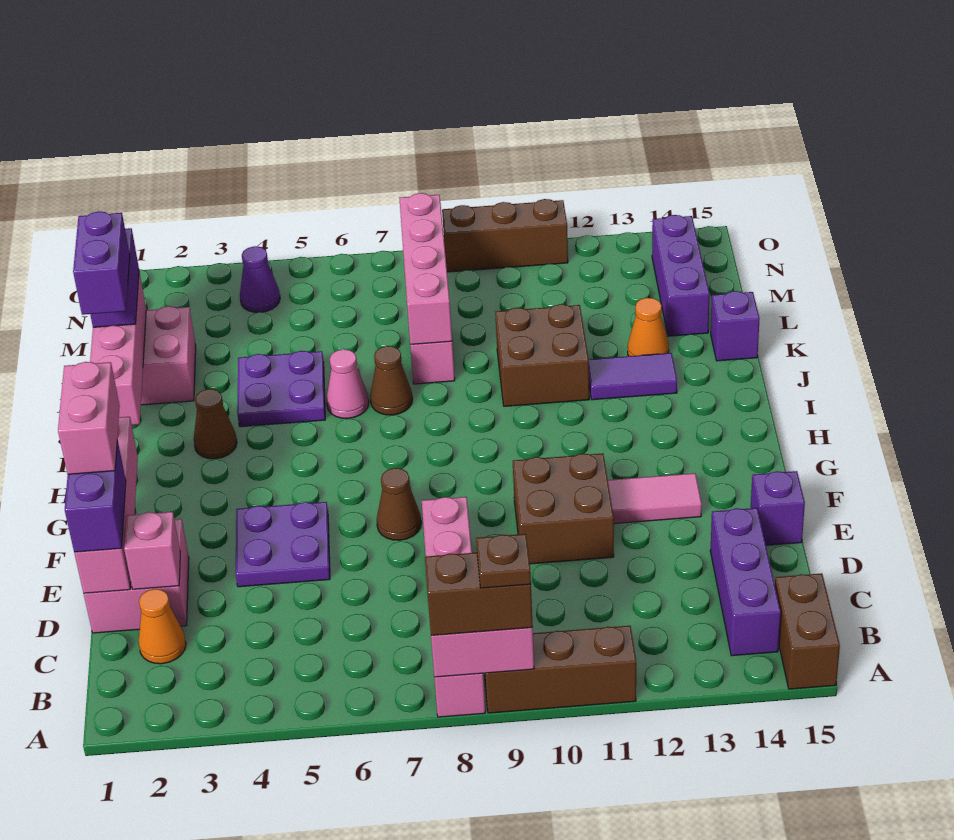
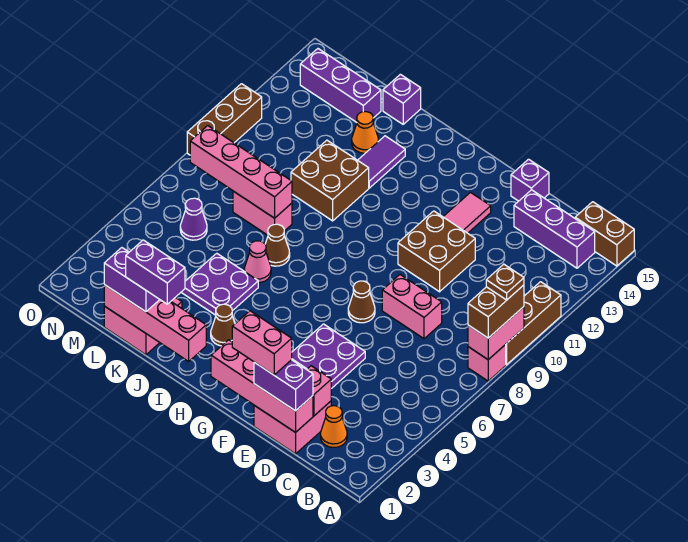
purple 1x1 cone [240,246,280,312] -> purple 1x1 cone moved to [180,198,207,240]

